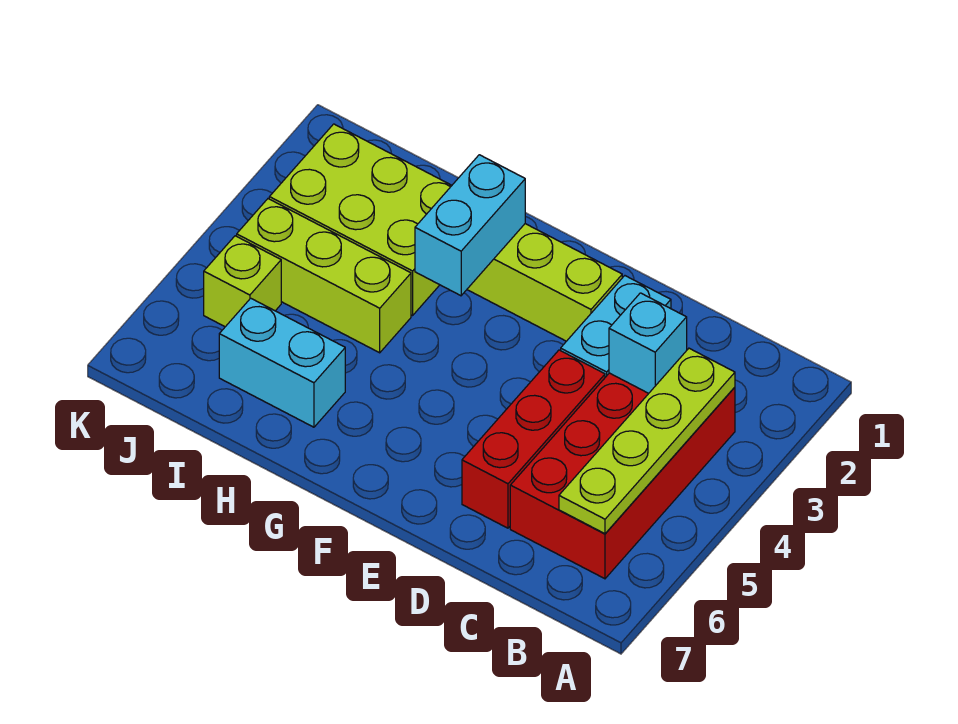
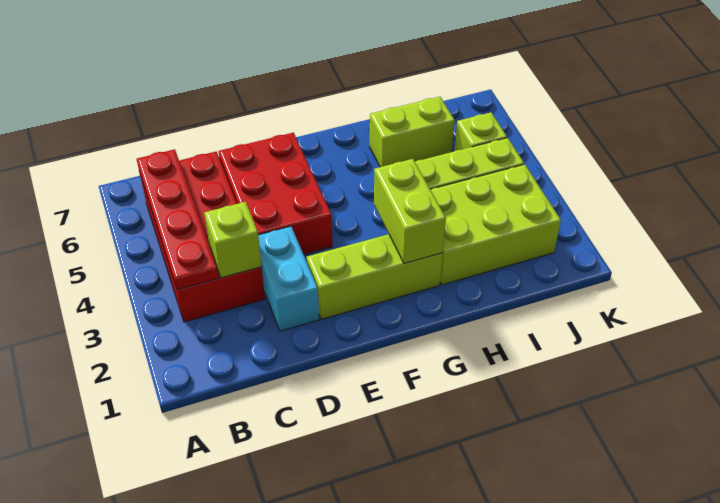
lime 1x4 plate [559,348,735,534] -> red 1x4 plate [137,149,219,290]
cyan 1x1 brick [609,293,687,393] -> lime 1x1 brick [204,202,262,278]
red 1x3 brick [462,350,605,528] -> red 2x3 brick [219,133,332,254]
cyan 1x2 brick [415,155,525,296] -> lime 1x2 brick [374,159,446,263]
cyan 1x2 brick [219,298,345,427] -> lime 1x2 brick [370,97,455,167]

